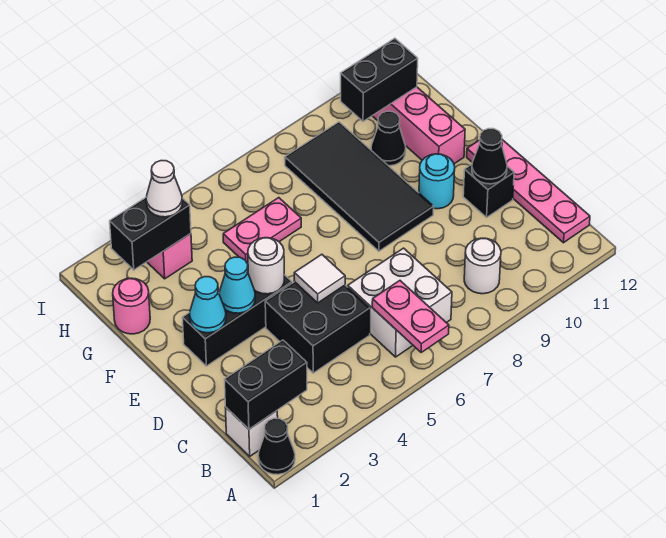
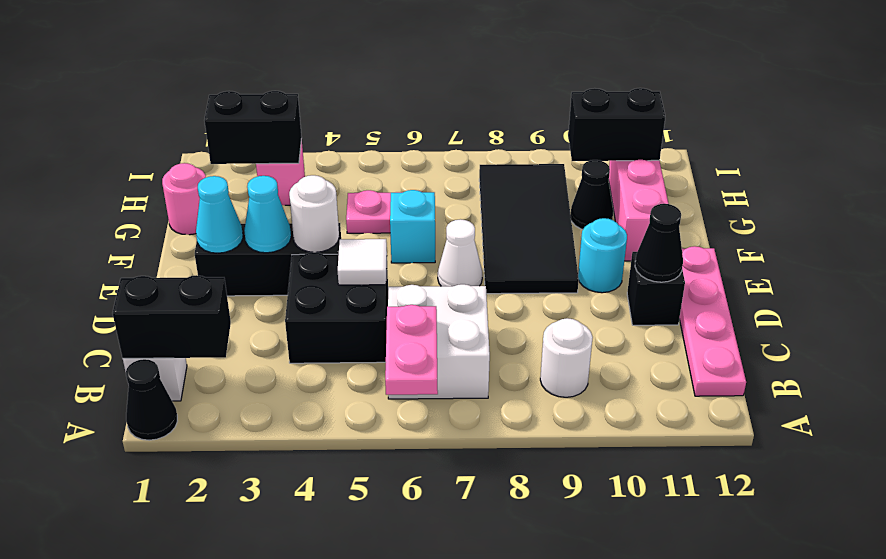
none -> cyan 1x1 brick [390,190,435,263]
white 1x1 cone [146,161,182,217] -> white 1x1 cone moved to [438,219,482,286]

